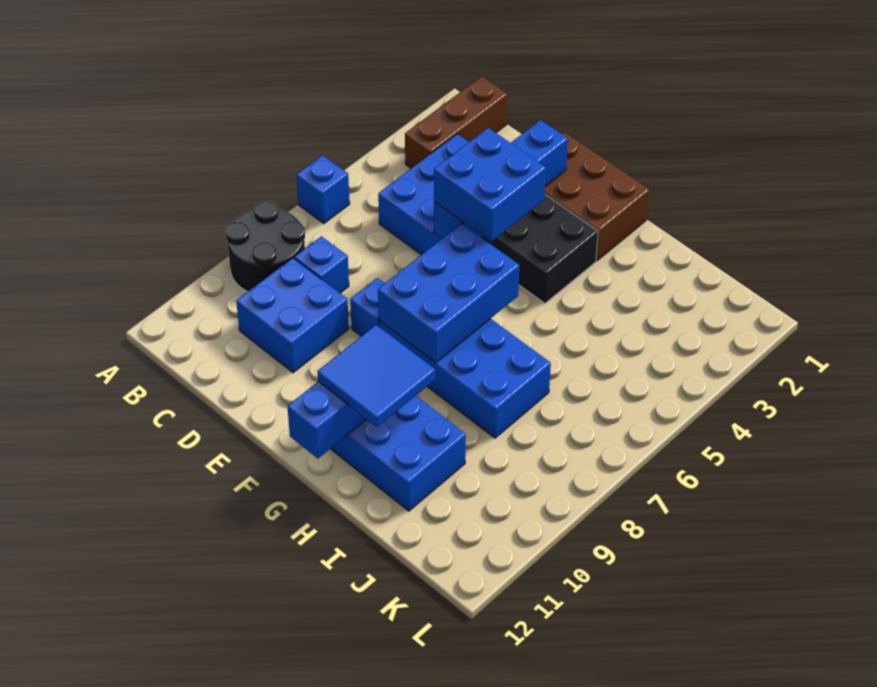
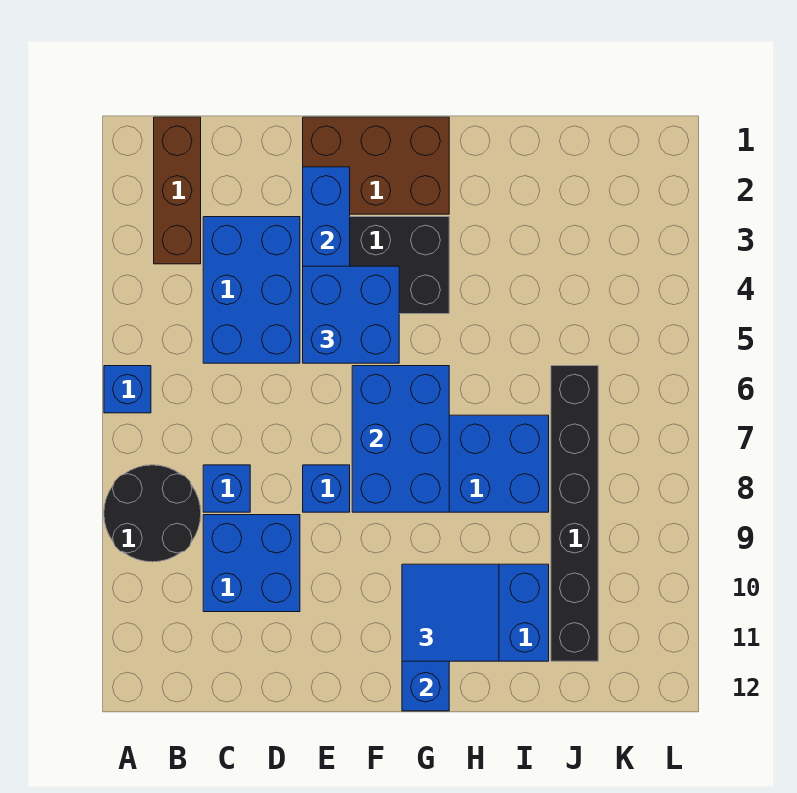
none -> black 1x6 brick [551,366,598,661]

